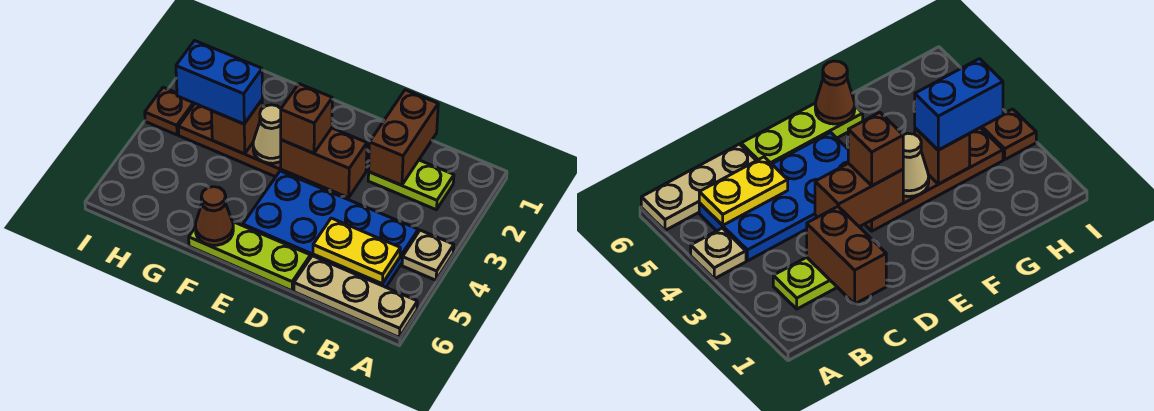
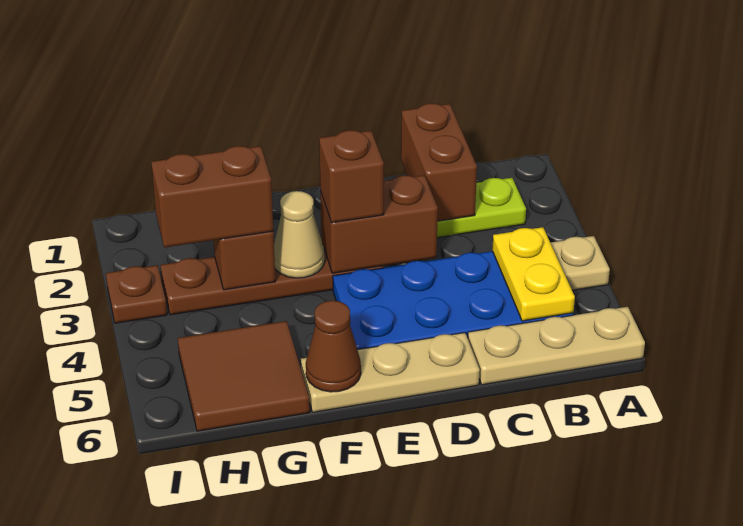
yellow 1x2 plate [313,218,400,284] -> yellow 1x2 plate turned to [492,227,575,321]
lime 1x3 plate [189,222,310,291] -> tan 1x3 plate [301,333,480,412]
blue 1x2 brick [176,41,262,124] -> brown 1x2 brick [151,146,273,248]
none -> brown 2x2 tile [178,321,310,431]

